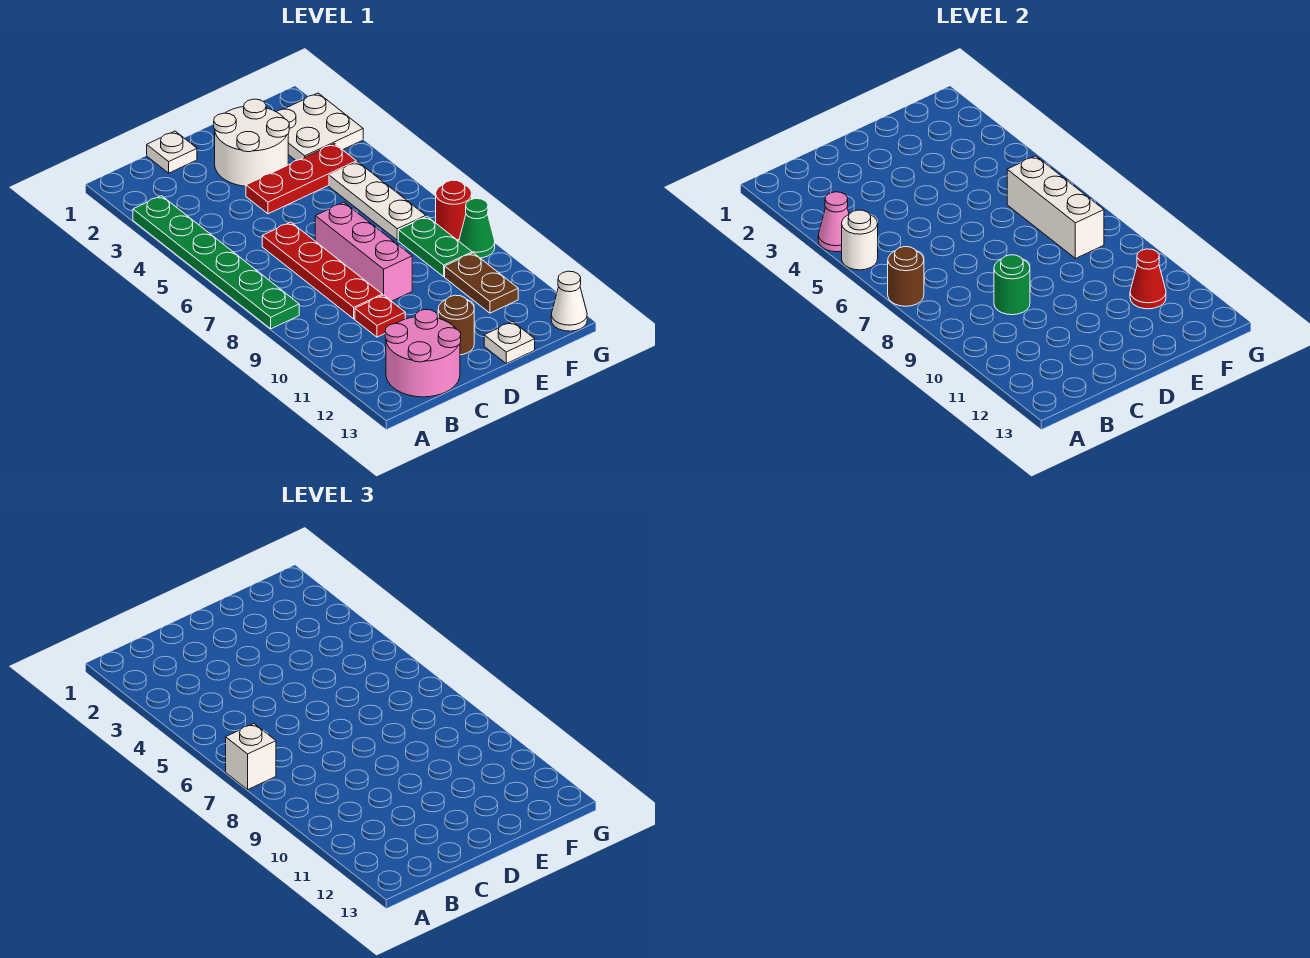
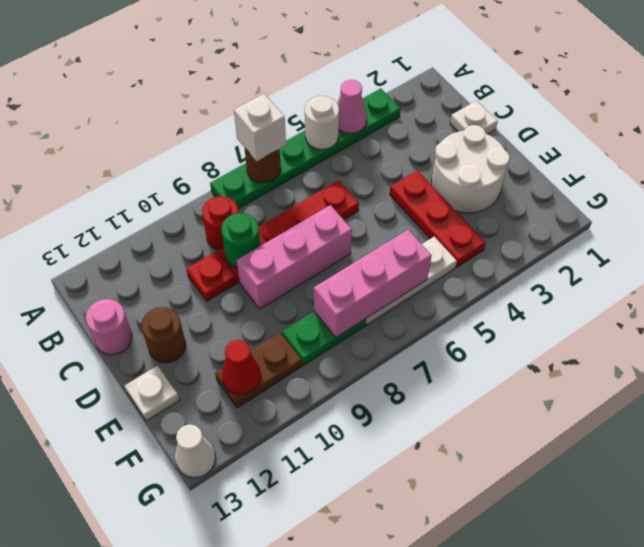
pink 2x2 round brick [385,310,461,397] -> pink 1x1 round brick [86,299,132,355]
white 2x2 plate [277,93,363,160] -> none
white 1x3 brick [1007,156,1104,259] -> pink 1x3 brick [314,230,432,338]
red 1x1 round brick [436,180,472,240] -> red 1x1 round brick moved to [202,196,238,250]
green 1x1 cone [459,199,495,258] -> none

